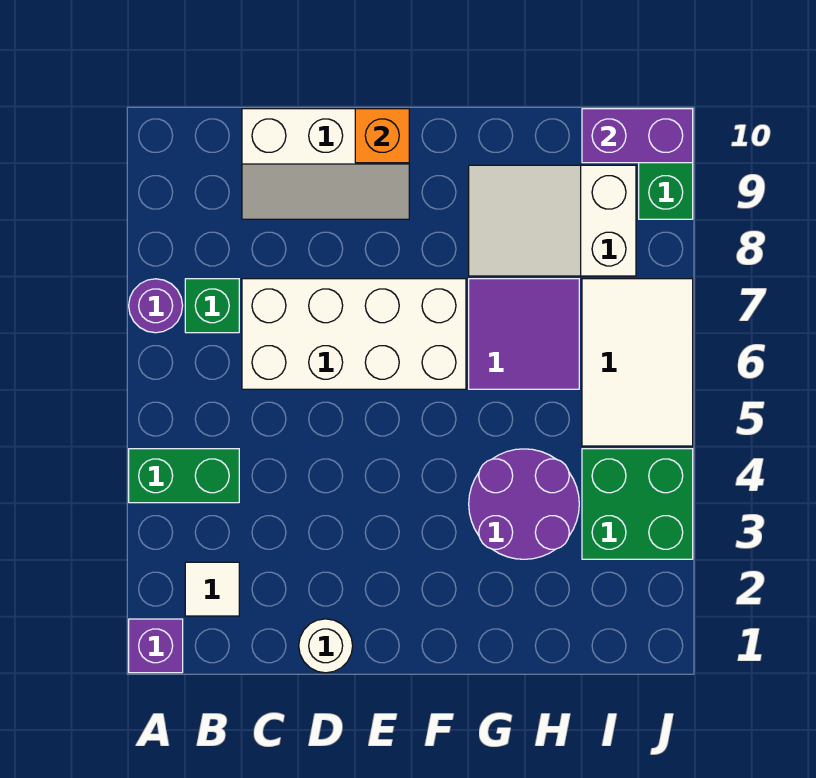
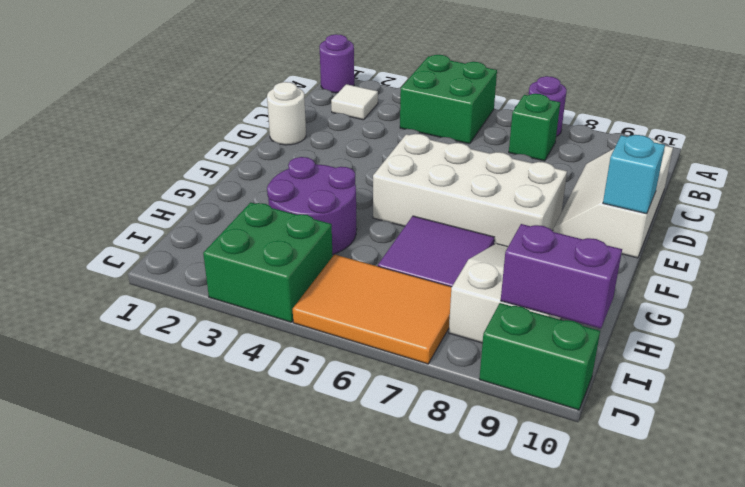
purple 1x1 brick [129,619,183,673] -> purple 1x1 round brick [320,34,354,93]
green 1x2 brick [129,449,239,503] -> green 2x2 brick [400,55,497,144]
white 2x4 brick [242,279,466,389] -> white 2x4 brick turned to [373,134,567,246]
orange 1x1 brick [355,109,409,163] -> cyan 1x1 brick [603,135,665,214]
white 2x3 tile [582,279,693,446] -> orange 2x3 tile [293,254,452,364]
purple 1x2 brick [582,109,693,163] -> purple 1x2 brick turned to [501,224,622,329]

